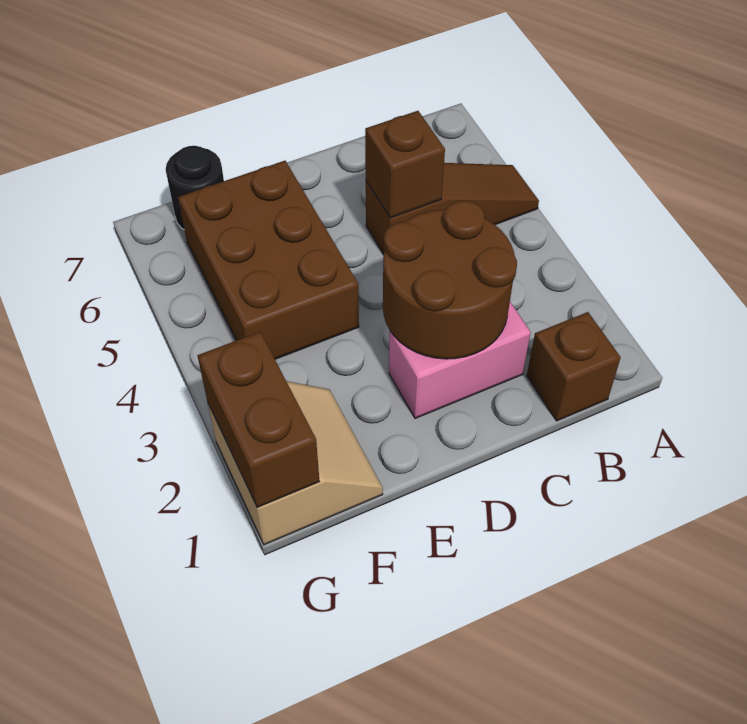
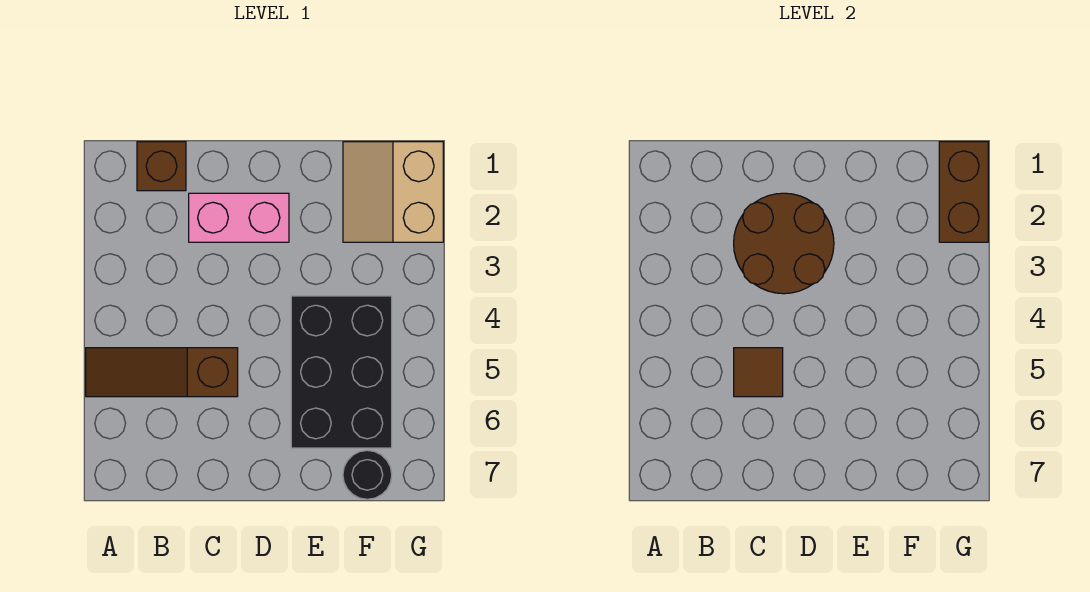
brown 1x1 brick [365,111,445,218] -> brown 1x1 tile [734,348,783,397]
brown 2x3 brick [178,161,359,359] -> black 2x3 brick [291,296,392,448]

